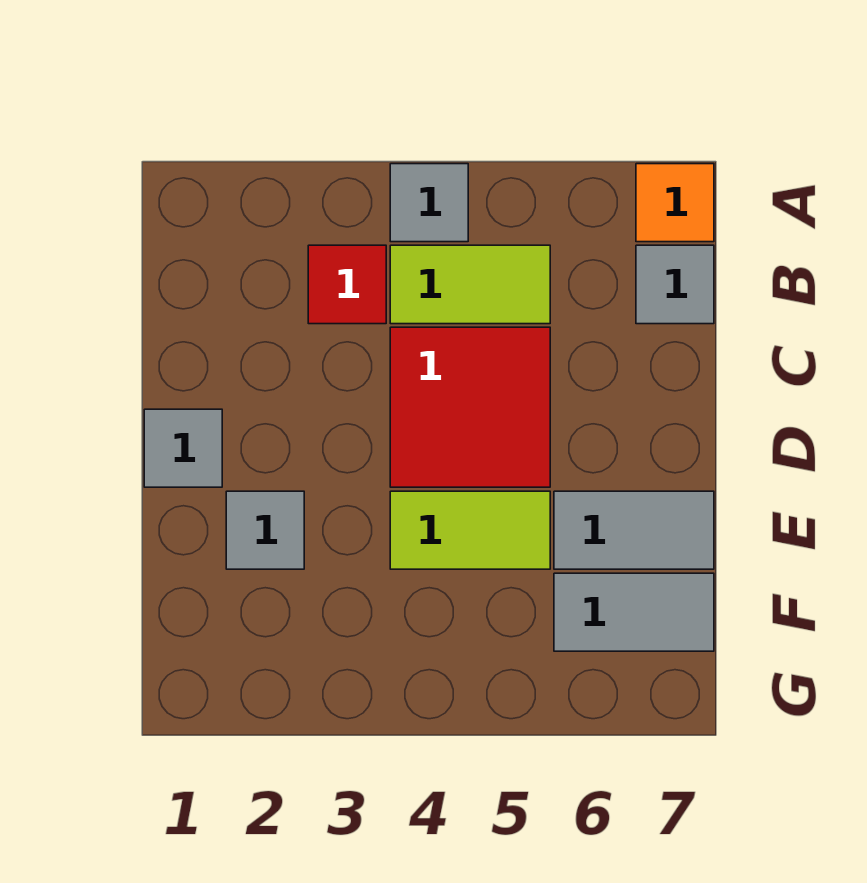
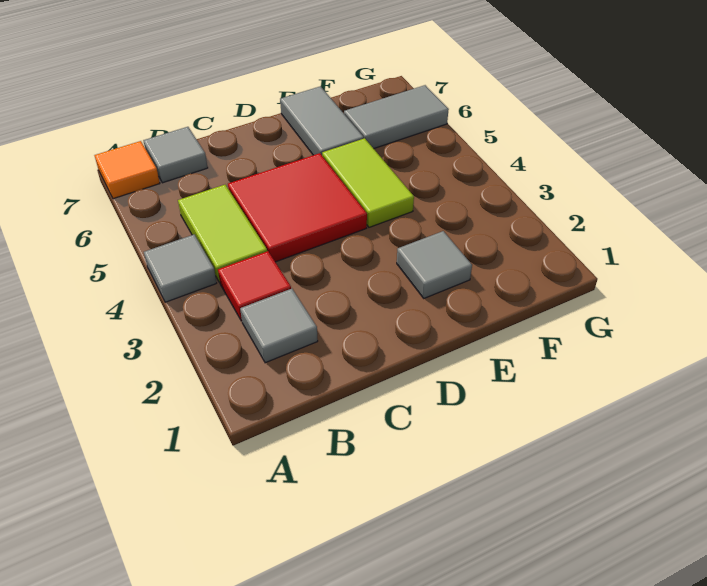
grey 1x1 tile [144,409,222,487] -> grey 1x1 tile moved to [240,289,318,363]
grey 1x2 tile [554,573,714,651] -> grey 1x2 tile turned to [344,85,449,149]

